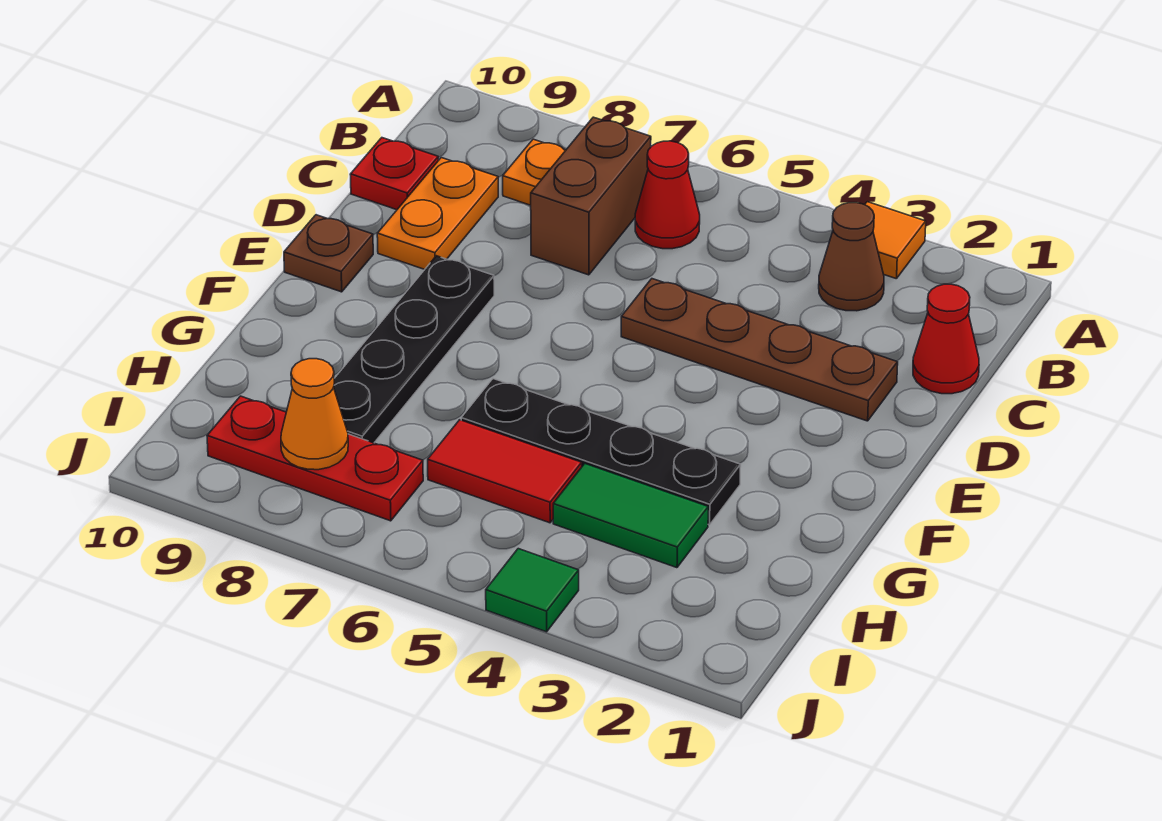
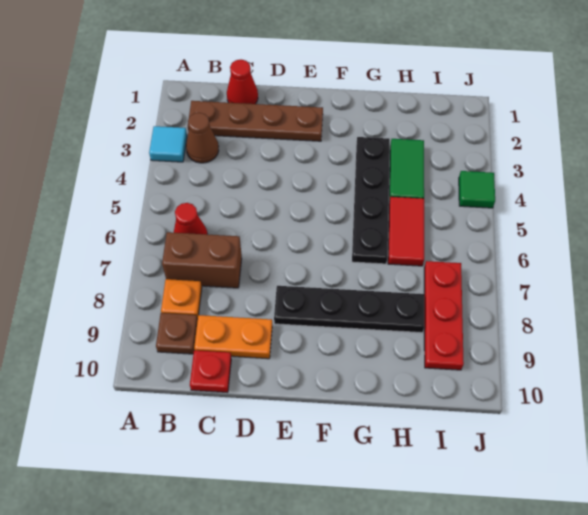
orange 1x1 tile [865,202,926,279] -> cyan 1x1 tile [149,126,187,162]
brown 1x4 plate [621,279,898,421] -> brown 1x4 plate turned to [188,101,323,141]
brown 1x1 plate [284,215,373,292] -> brown 1x1 plate moved to [156,313,198,354]
orange 1x1 cone [281,359,348,470] -> none

